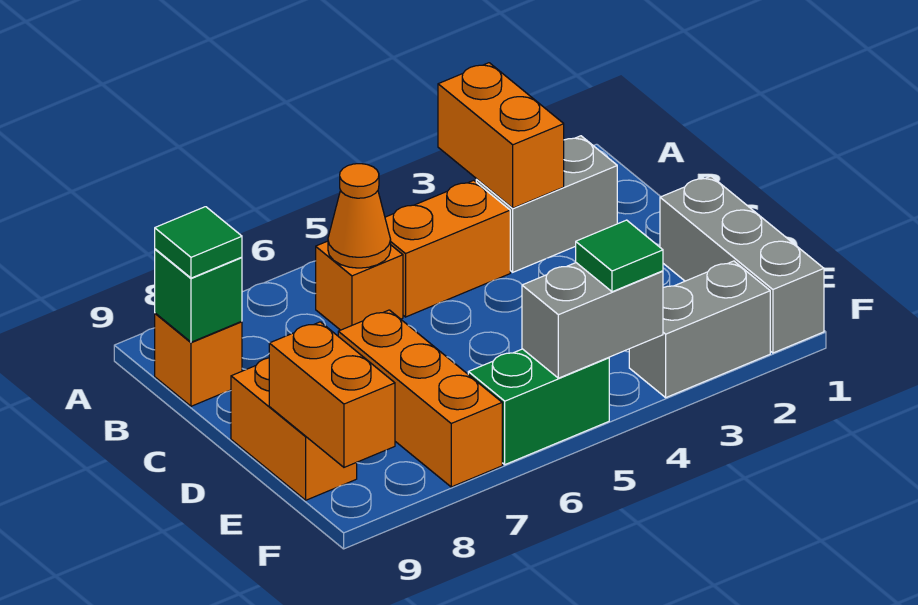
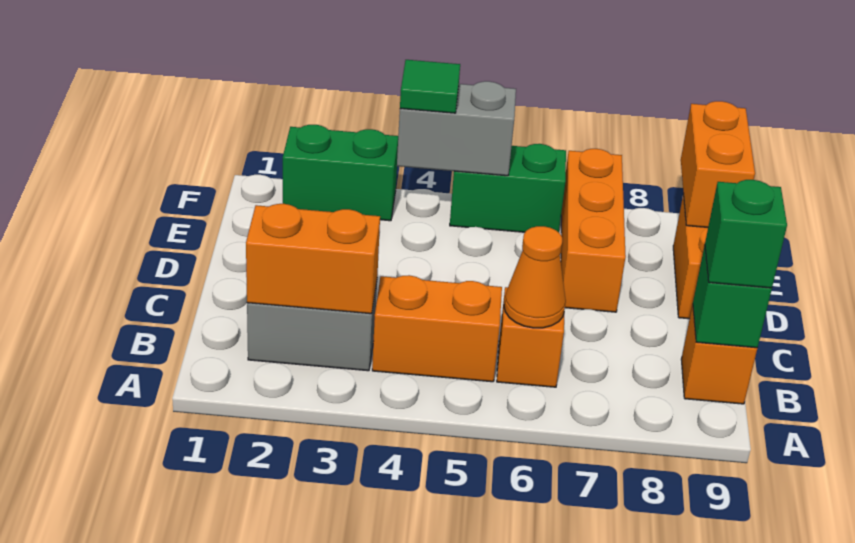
orange 1x2 brick [438,63,564,208] -> orange 1x2 brick turned to [246,204,380,314]
green 1x1 tile [155,207,242,278] -> green 1x1 brick [705,180,787,288]
grey 1x3 brick [660,176,824,353] -> none
grey 1x2 brick [629,261,770,397] -> green 1x2 brick [283,125,398,221]

